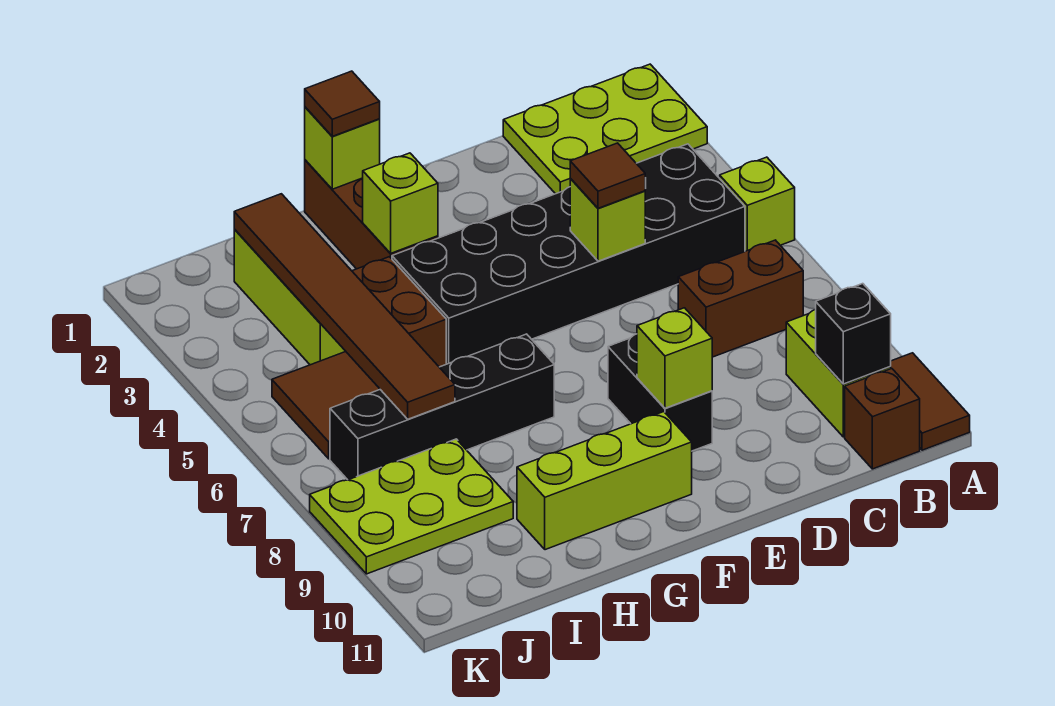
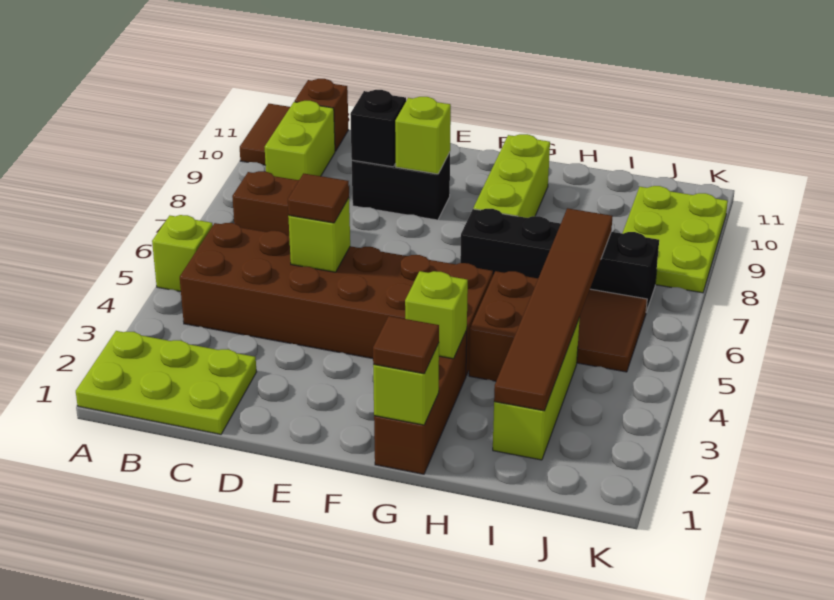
black 2x6 brick [392,144,745,364] -> brown 2x6 brick [180,223,493,376]
black 1x1 brick [816,284,891,384] -> black 1x1 brick moved to [350,90,406,167]
black 1x2 brick [608,334,712,451] -> black 1x2 brick turned to [352,152,450,220]
lime 1x3 brick [517,412,692,550] -> lime 1x3 brick turned to [473,134,550,218]
lime 2x3 plate [310,439,513,574] -> lime 2x3 plate turned to [622,186,728,293]

